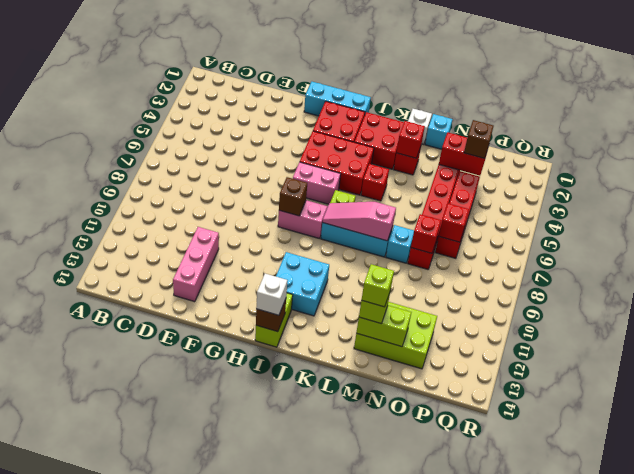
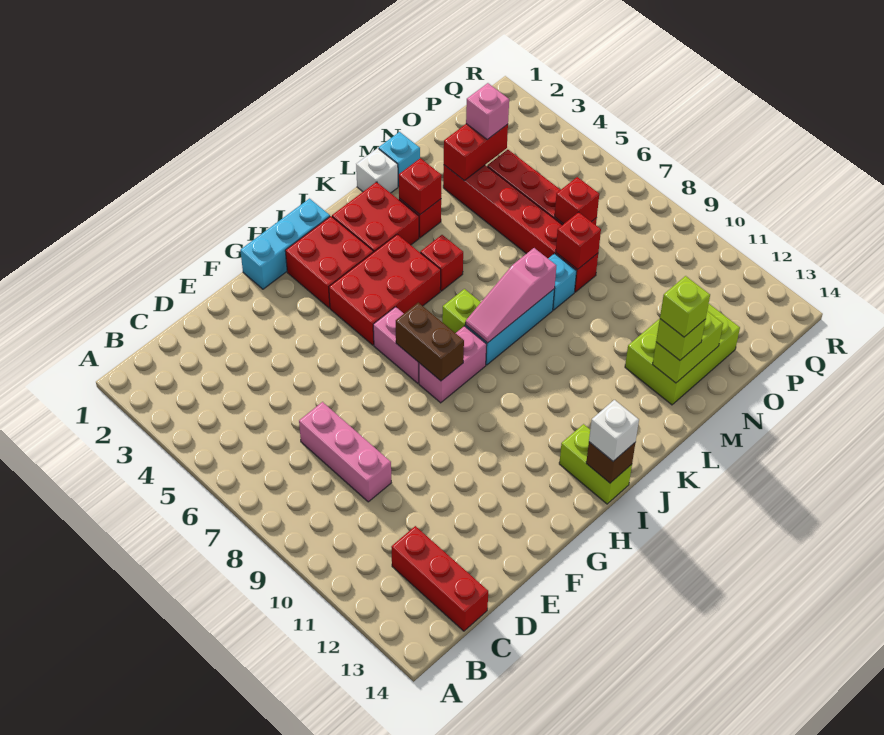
none -> red 1x3 brick [391,526,488,631]
pink 1x3 brick [173,227,219,302] -> pink 1x3 brick moved to [299,402,391,502]
pink 1x2 brick [293,162,341,204] -> pink 1x2 brick turned to [373,307,419,383]
brown 1x1 brick [279,177,307,216] -> brown 1x2 brick [396,303,464,381]
cyan 2x2 brick [276,252,329,316] -> none
brown 1x1 brick [464,120,494,158] -> pink 1x1 brick [466,83,509,140]

